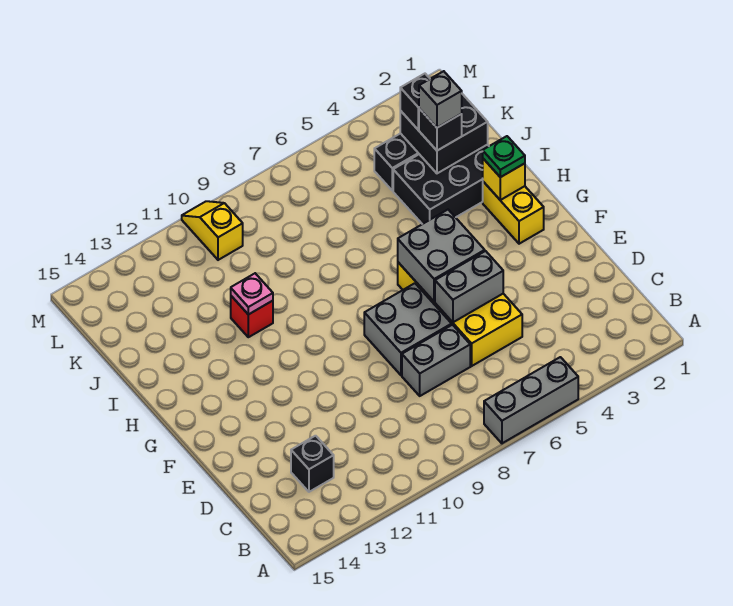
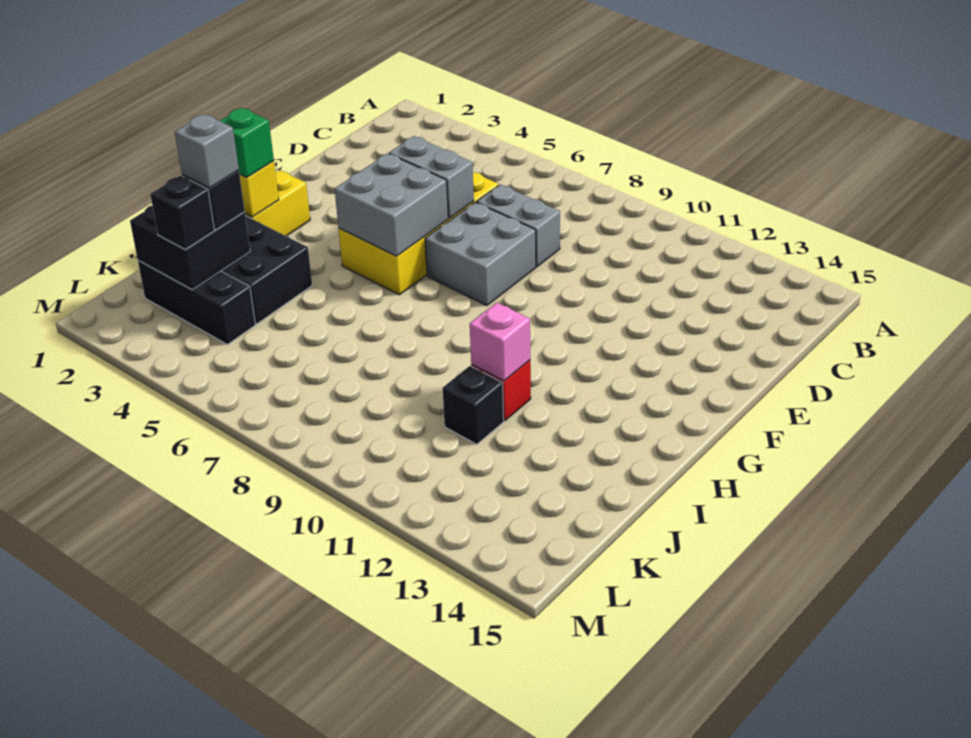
grey 1x3 brick [484,357,578,443] -> none
black 1x1 brick [291,436,334,492] -> black 1x1 brick moved to [443,366,504,444]
green 1x1 plate [483,136,525,177] -> green 1x1 brick [220,108,274,177]
pink 1x1 plate [231,273,273,315] -> pink 1x1 brick [470,303,530,381]
yellow 1x2 slope [182,201,243,260] -> none

